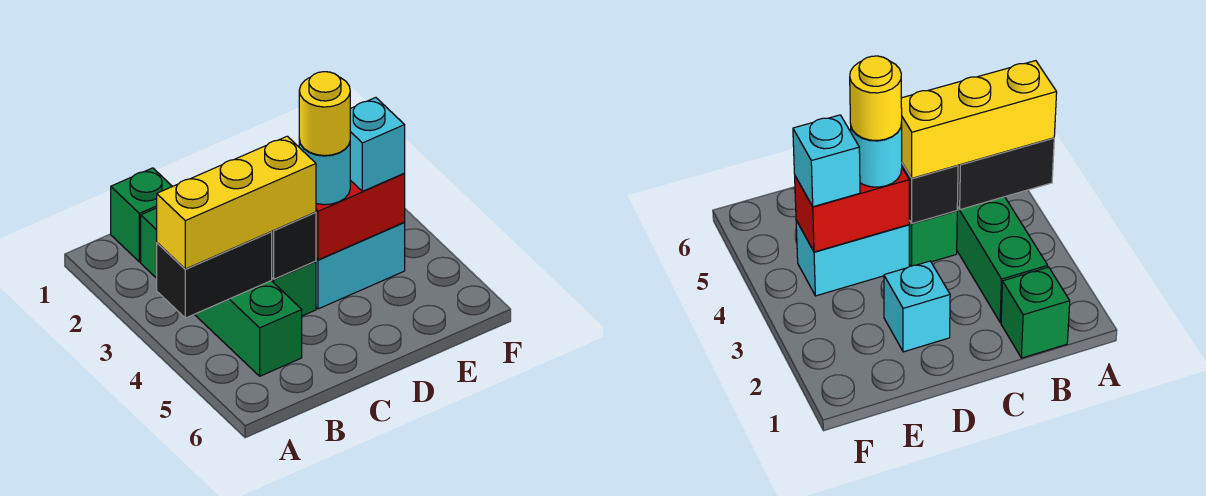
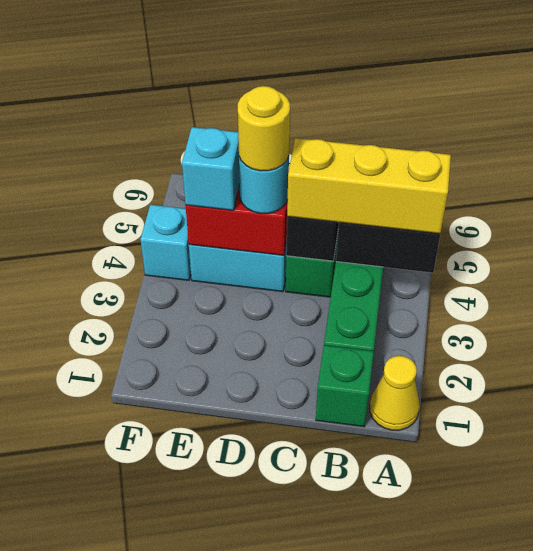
none -> yellow 1x1 cone [370,356,420,430]
cyan 1x1 brick [884,261,950,352] -> cyan 1x1 brick moved to [140,205,191,280]

